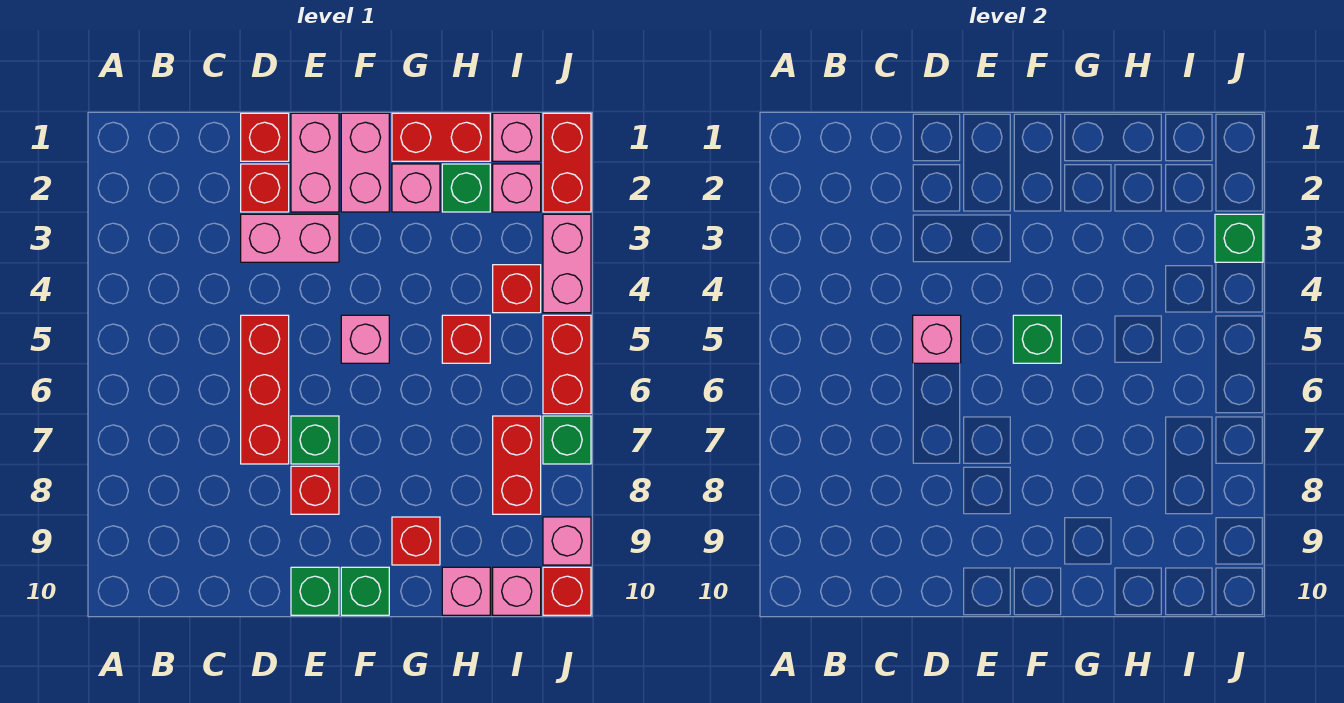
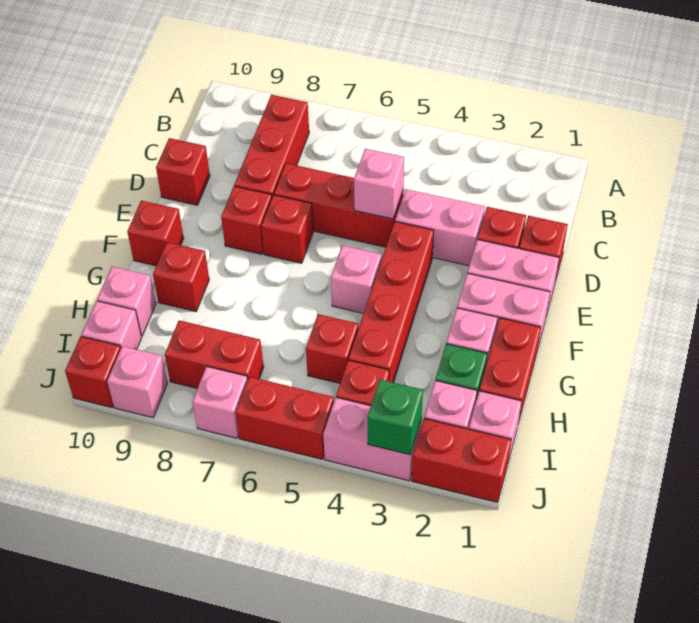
none -> red 1x3 brick [234,95,309,197]
pink 1x2 brick [241,214,339,262] -> pink 1x2 brick turned to [395,189,485,266]
none -> red 1x1 brick [156,138,210,205]
none -> red 1x4 brick [349,222,434,382]
green 1x1 brick [291,416,339,464] -> red 1x1 brick [261,195,313,263]
green 1x1 brick [291,567,339,615] -> none
green 1x1 brick [1013,315,1061,363] -> none
green 1x1 brick [341,567,389,615] -> red 1x1 brick [127,201,184,266]
green 1x1 brick [543,416,591,464] -> pink 1x1 brick [192,366,247,438]

